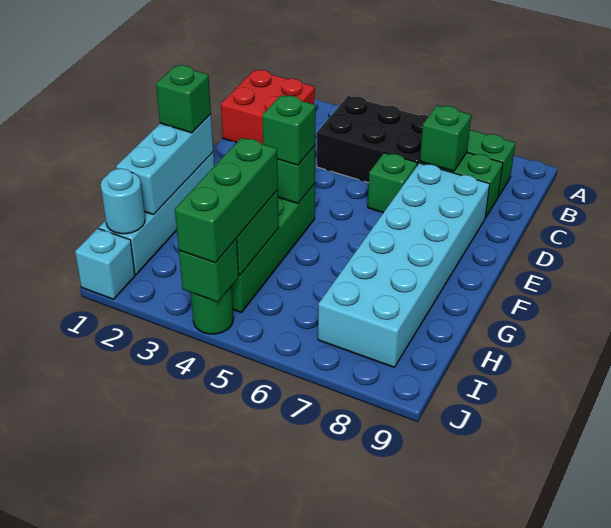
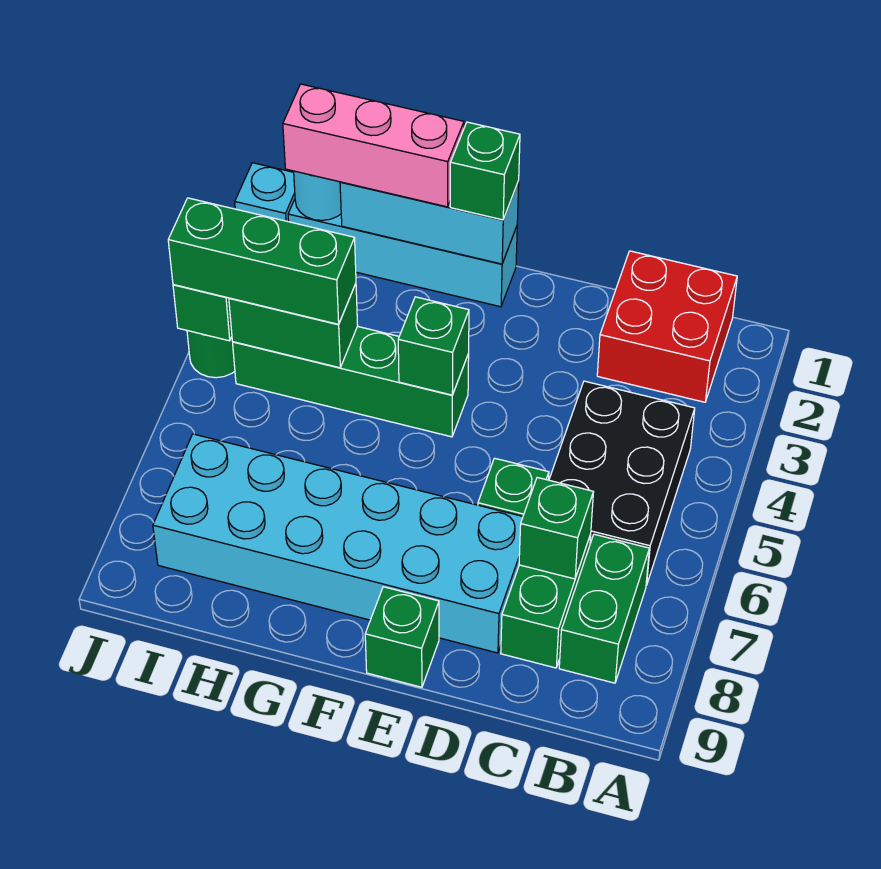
green 1x1 brick [262,95,316,165] -> green 1x1 brick moved to [365,587,439,687]
none -> pink 1x3 brick [283,84,464,207]

